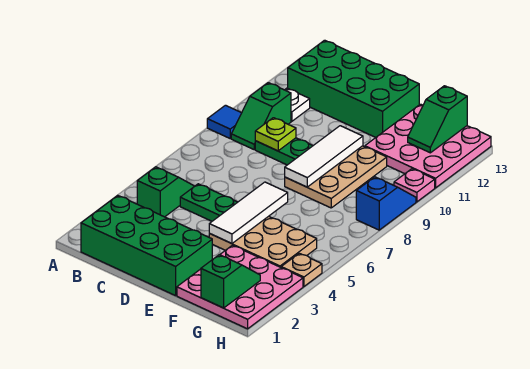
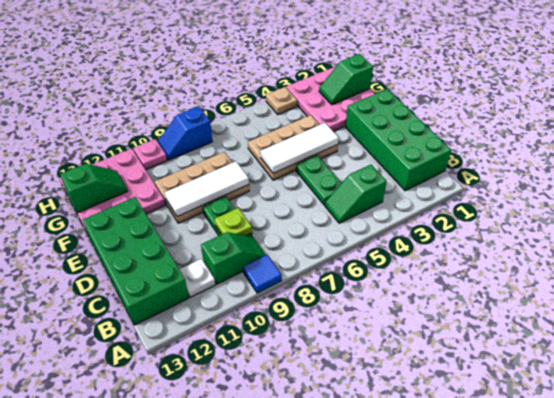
tan 2x3 plate [209,216,317,267] -> tan 2x3 plate turned to [248,115,338,180]

